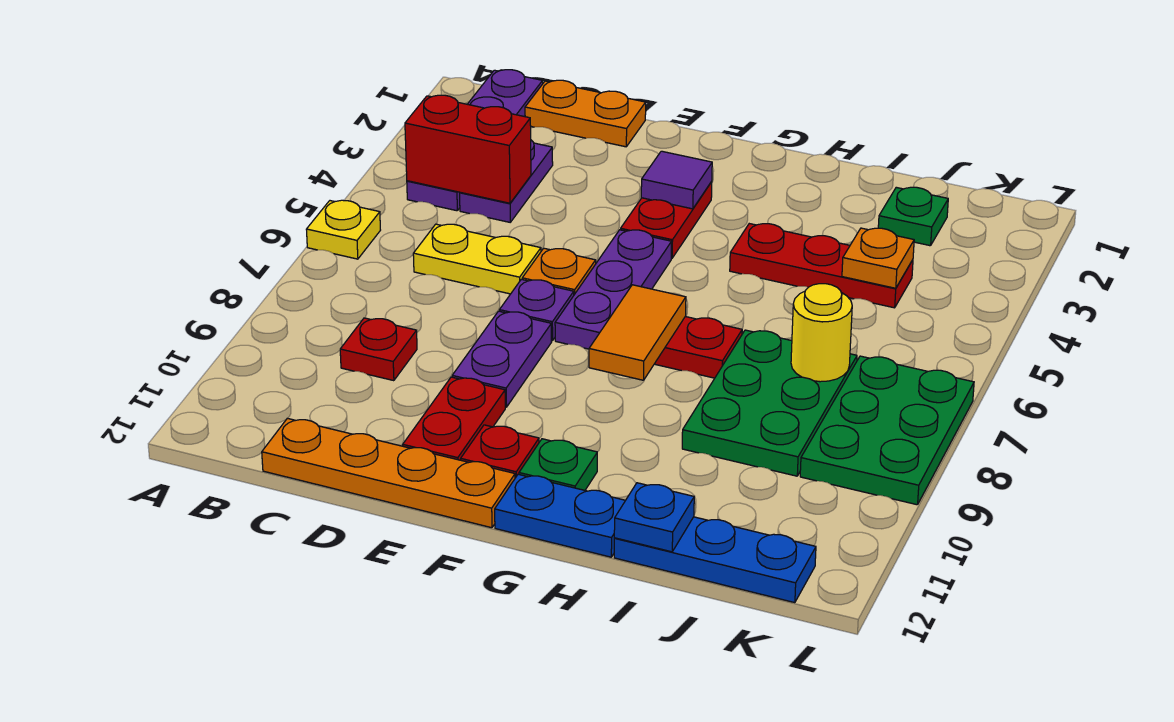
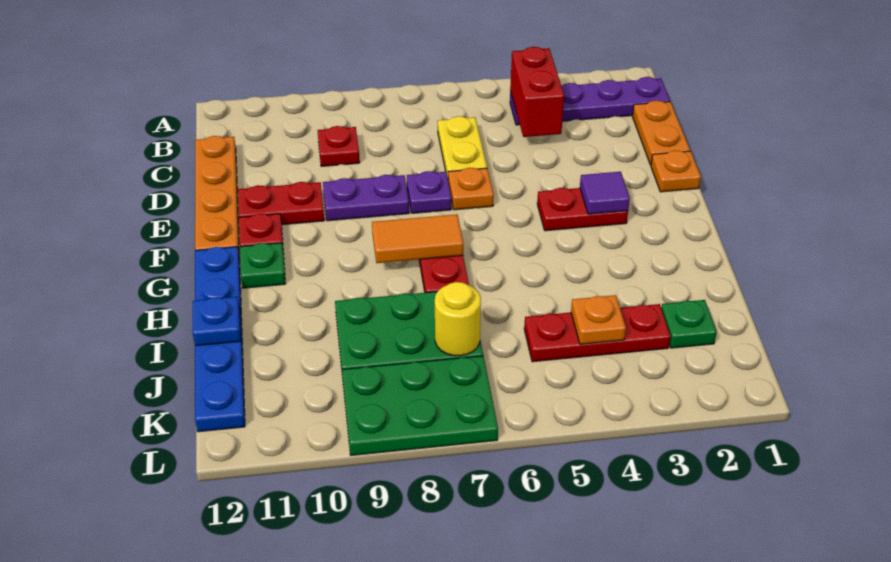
yellow 1x1 plate [306,200,380,259] -> none
purple 1x2 plate [460,140,553,222] -> none
none -> orange 1x1 plate [651,150,701,192]
purple 1x3 plate [555,230,672,349] -> none
red 1x3 plate [730,224,913,308] -> red 1x3 plate turned to [524,304,671,362]

